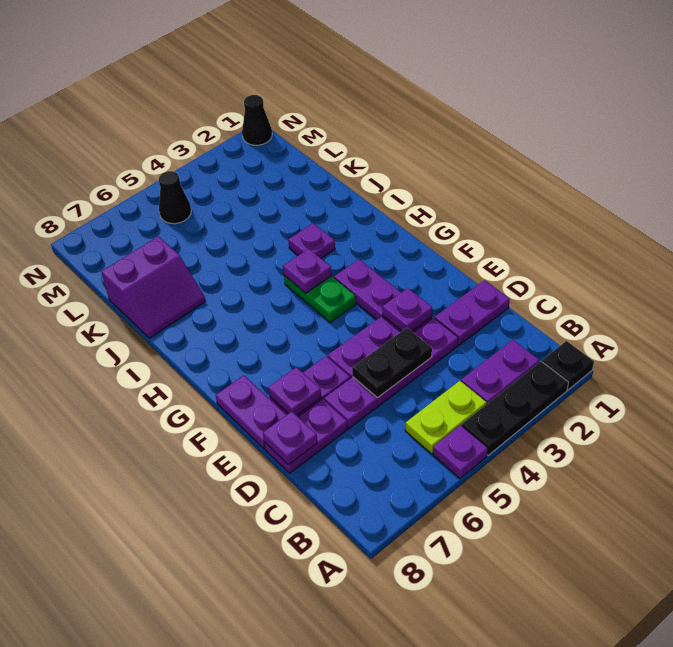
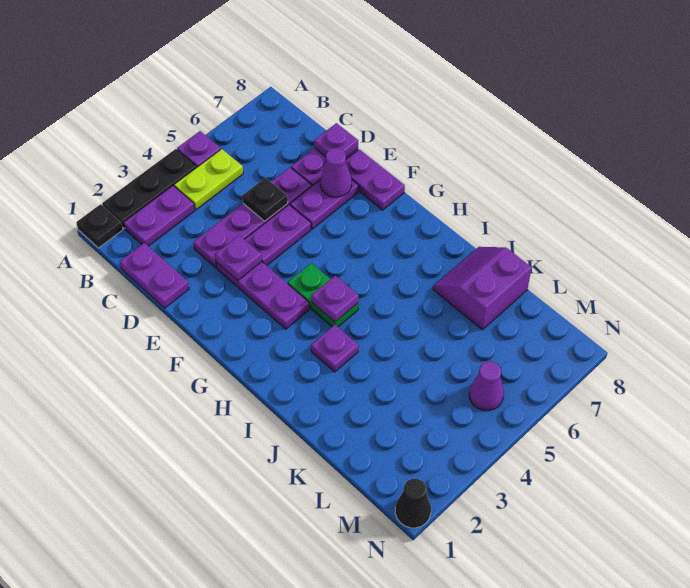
purple 1x2 plate [435,280,510,345] -> purple 1x2 plate turned to [120,243,189,308]
black 1x2 plate [352,328,432,398] -> black 1x1 plate [242,178,288,221]
purple 1x1 plate [268,367,321,415] -> purple 1x1 cone [320,148,352,197]
black 1x1 cone [159,171,191,224] -> purple 1x1 cone [469,361,504,411]

